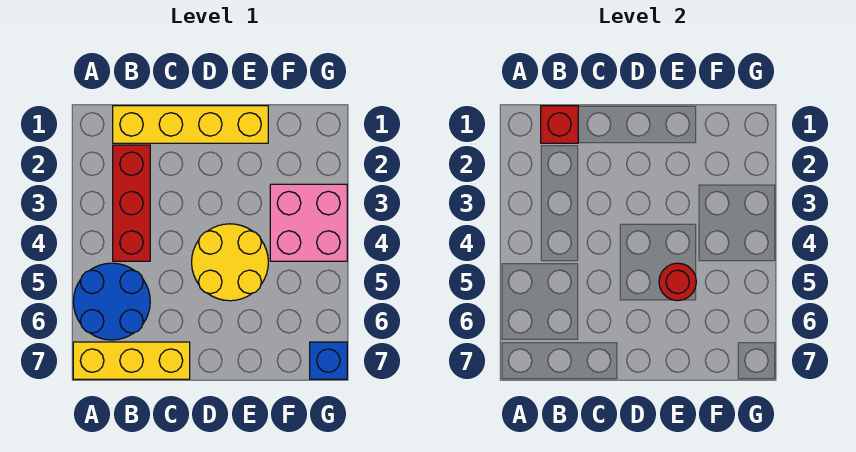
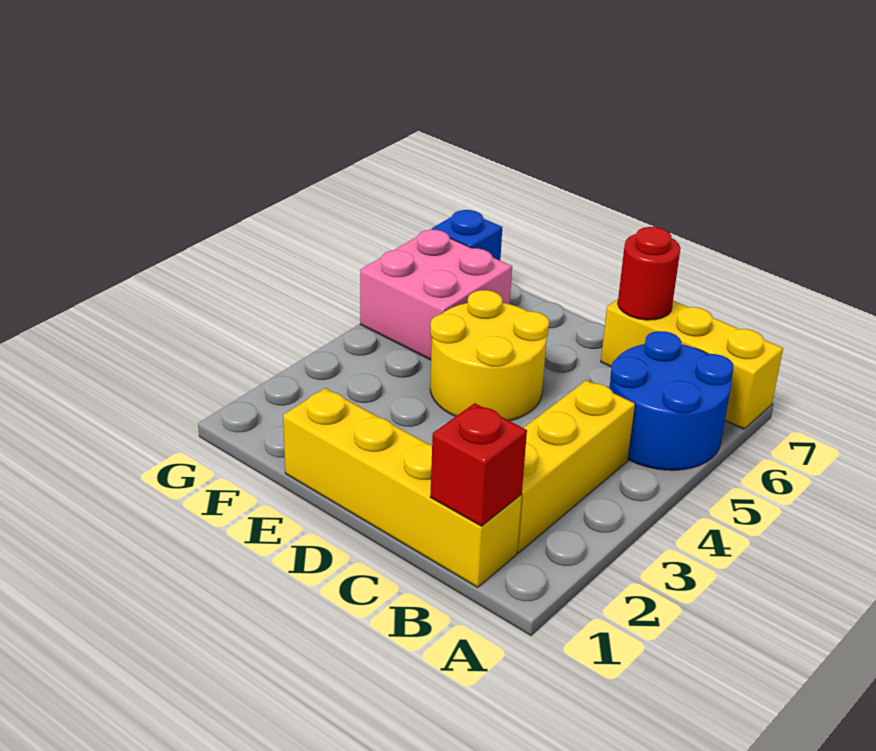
red 1x3 brick [113,145,150,261] -> yellow 1x3 brick [517,380,635,553]
red 1x1 round brick [659,263,696,301] -> red 1x1 round brick moved to [618,227,681,320]
pink 2x2 brick [270,184,347,261] -> pink 2x2 brick moved to [360,230,512,360]

